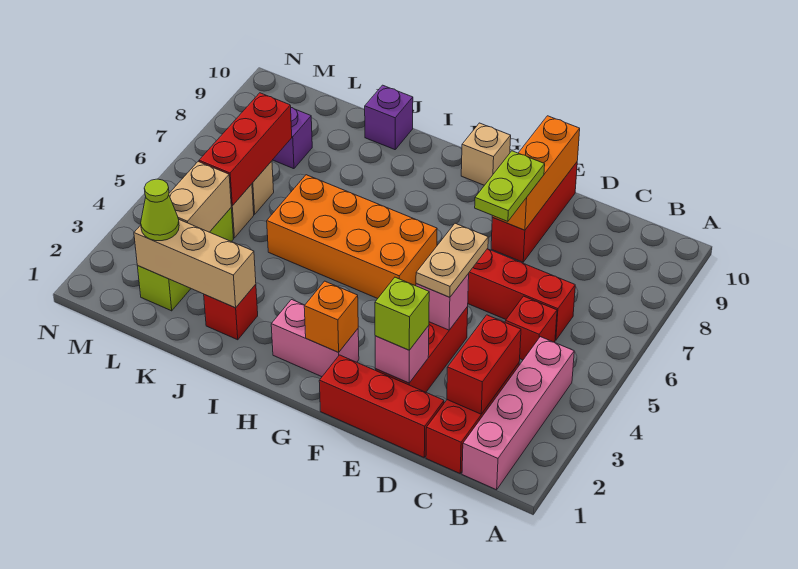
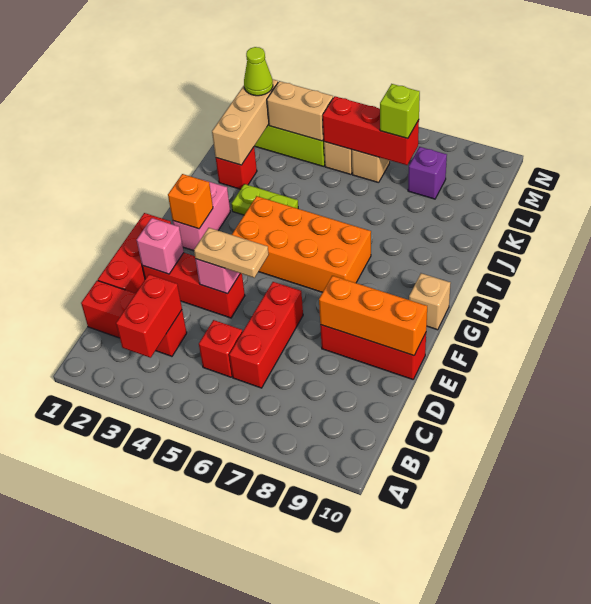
pink 1x4 brick [462,337,574,490] -> none
red 1x2 brick [447,315,521,414] -> red 1x2 brick turned to [116,274,182,358]
lime 1x1 brick [375,277,429,350] -> lime 1x1 brick moved to [380,84,420,139]
lime 1x2 plate [475,151,545,221] -> lime 1x2 plate moved to [232,184,298,215]
orange 2x4 brick [267,175,437,299] -> orange 2x4 brick turned to [232,196,371,292]
purple 1x1 brick [365,85,413,150] -> none

